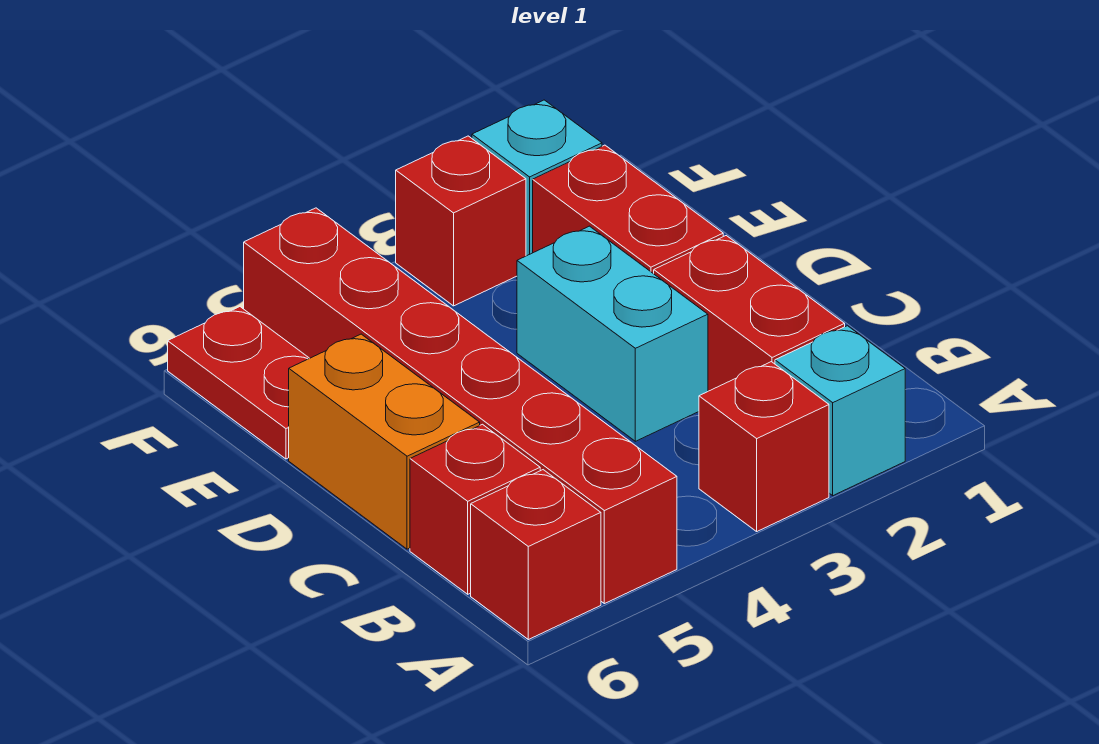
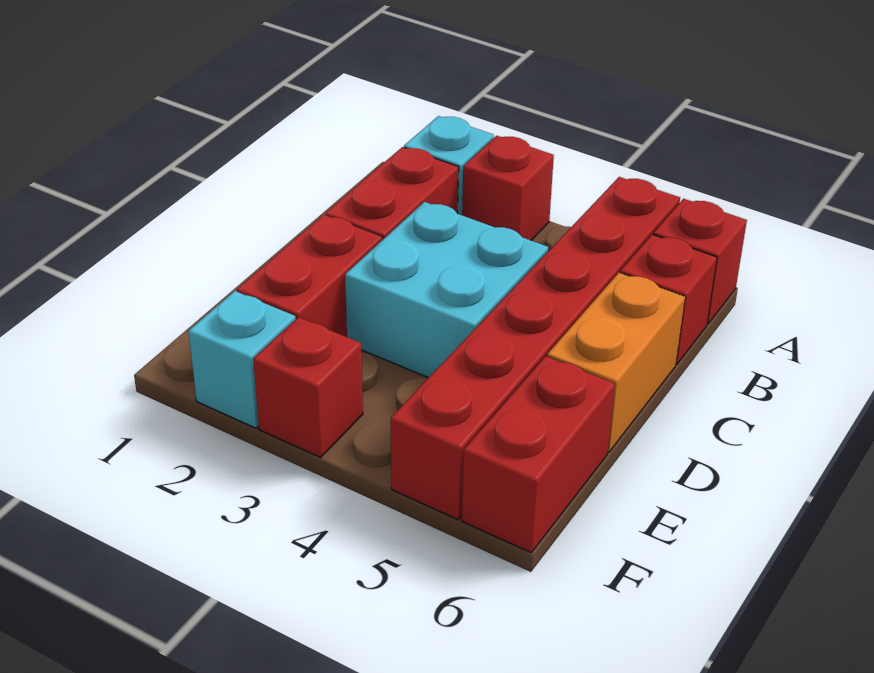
cyan 1x2 brick [517,226,708,441] -> cyan 2x2 brick [345,202,548,378]
red 1x2 plate [168,307,309,459] -> red 1x2 brick [462,356,615,552]

